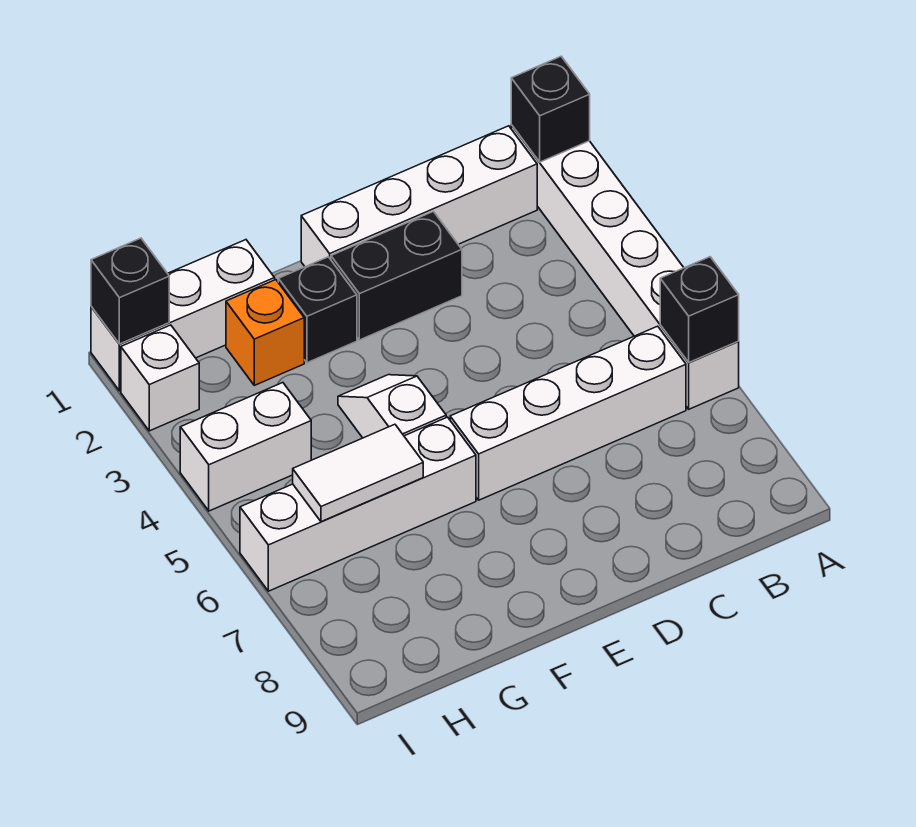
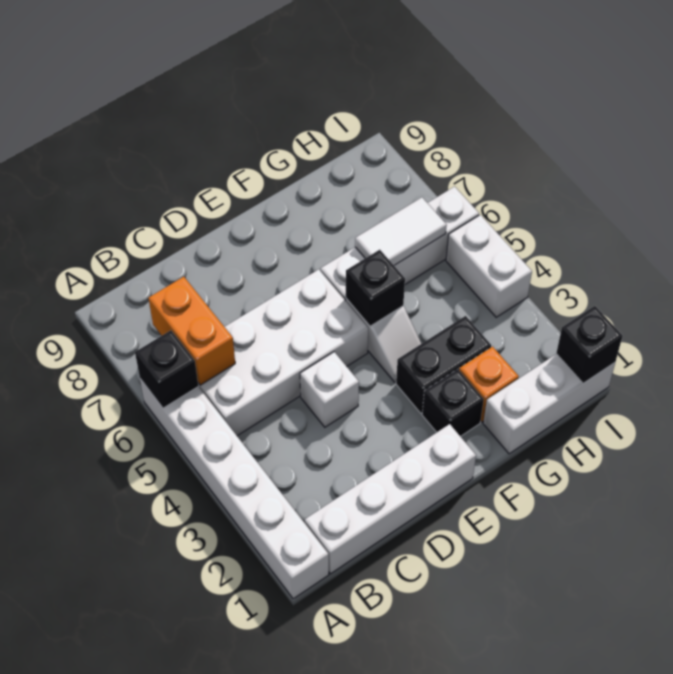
black 1x1 brick [511,56,590,162] -> black 1x1 brick moved to [346,250,405,326]
white 1x4 brick [450,326,686,500] -> white 2x4 brick [198,269,368,436]
none -> orange 1x2 brick [149,277,235,385]
black 1x2 brick [331,211,462,340] -> black 1x2 brick moved to [396,316,491,413]
white 1x2 brick [180,383,311,511] -> white 1x2 brick turned to [446,215,532,317]
white 1x1 brick [121,325,199,431] -> white 1x1 brick moved to [300,352,359,427]

